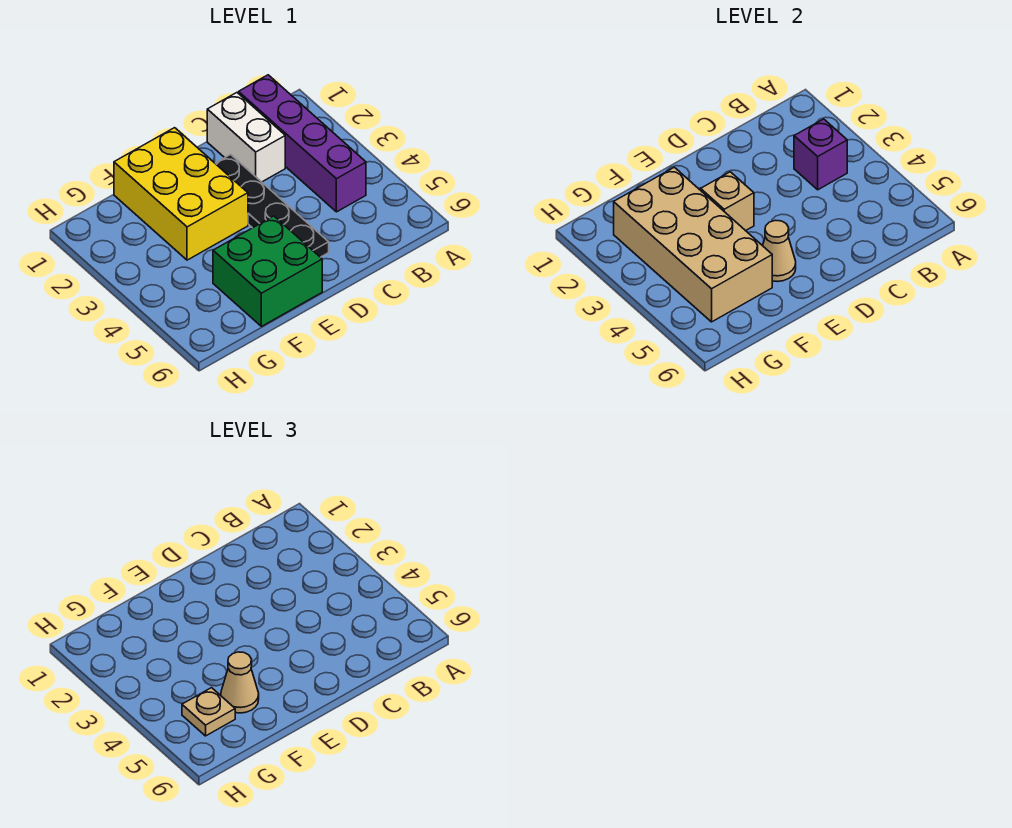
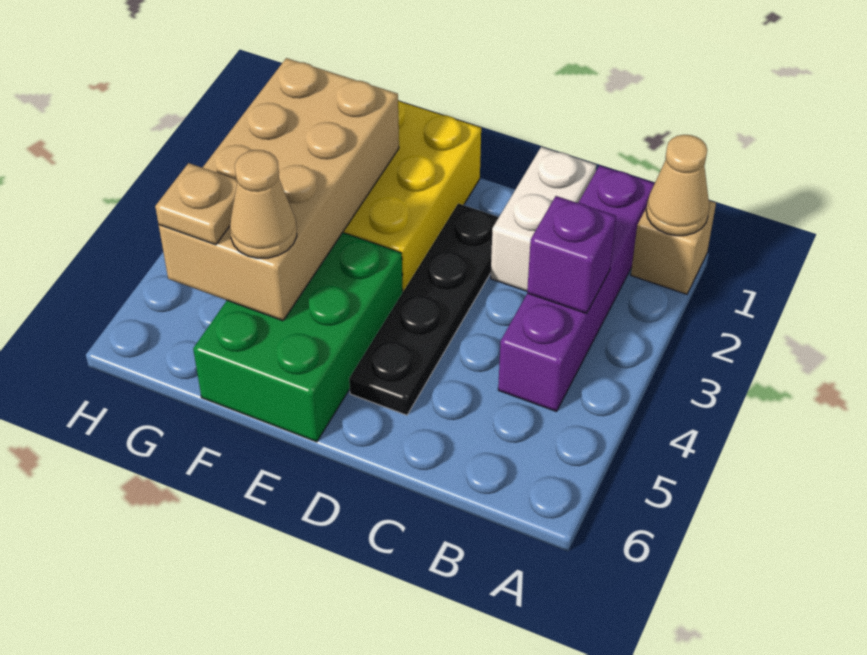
tan 1x1 brick [701,172,754,231] -> tan 1x1 brick moved to [631,201,716,294]
green 2x2 brick [213,216,322,326] -> green 2x3 brick [193,233,403,442]
tan 1x1 cone [763,220,796,282] -> tan 1x1 cone moved to [646,135,709,236]

